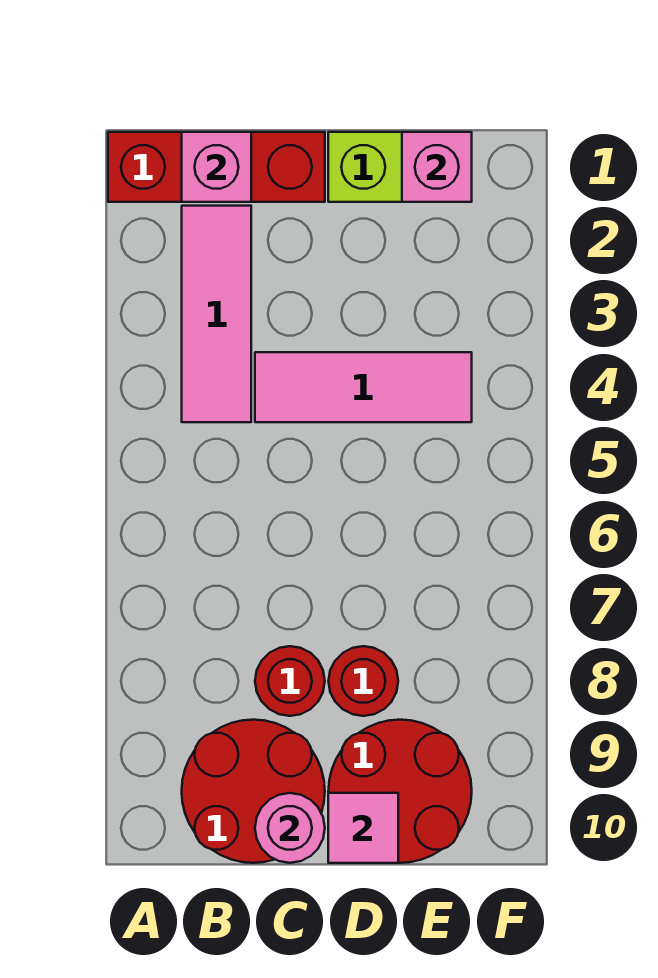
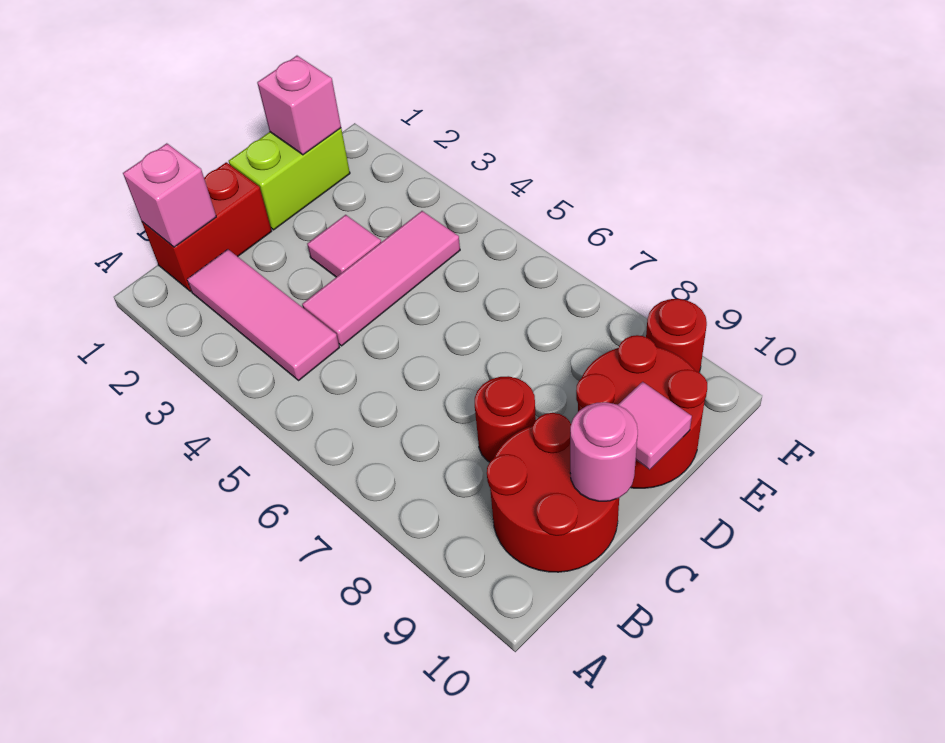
red 1x3 brick [108,132,325,202] -> red 1x2 brick [142,162,272,291]
none -> pink 1x1 tile [307,215,381,277]
red 1x1 round brick [328,646,398,716] -> red 1x1 round brick moved to [646,299,707,372]

